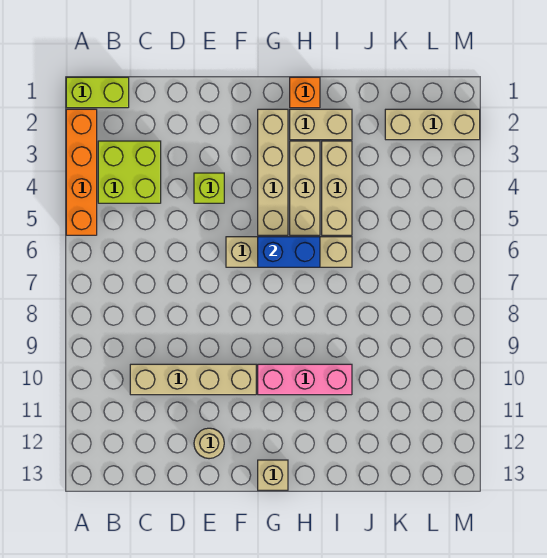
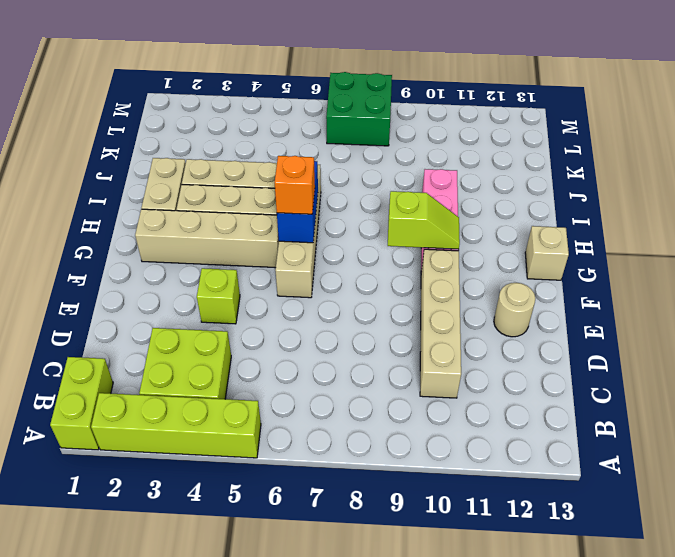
orange 1x4 brick [66,109,97,235] -> lime 1x4 brick [91,393,261,458]
none -> lime 1x2 slope [388,191,460,249]
orange 1x1 brick [290,77,320,108] -> orange 1x1 brick moved to [275,156,315,214]
tan 1x3 brick [385,109,480,140] -> none
none -> green 2x2 brick [326,72,392,146]

